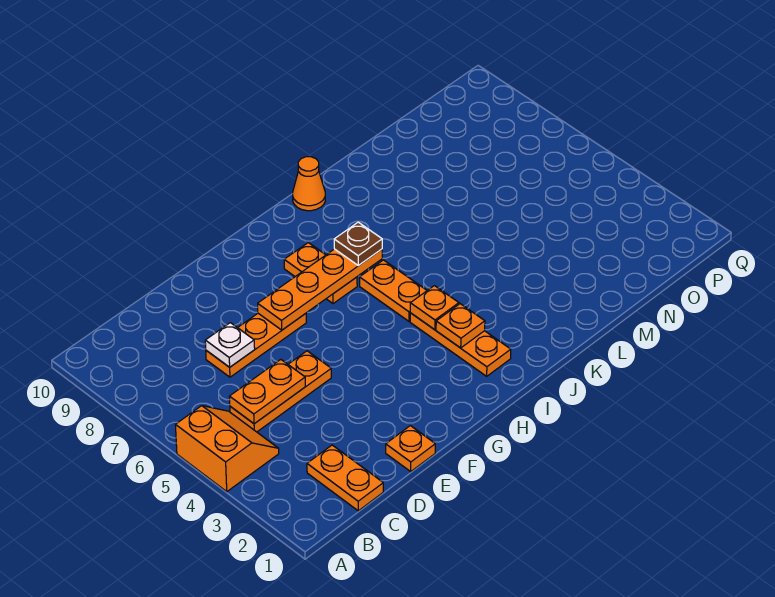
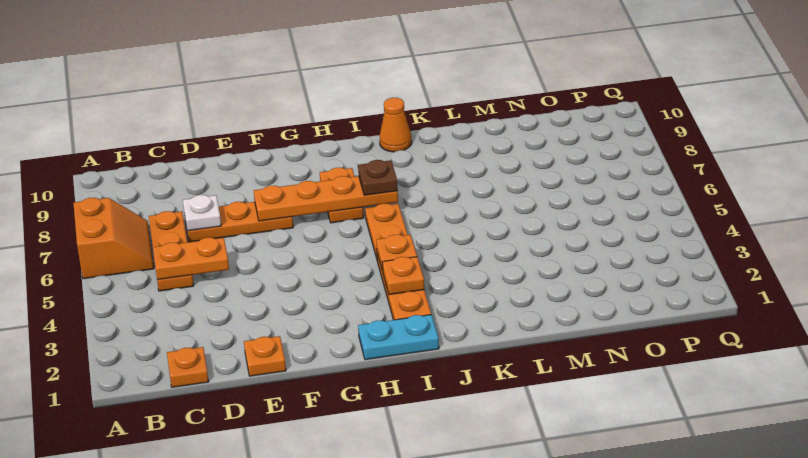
orange 2x2 slope [175,406,279,492] -> orange 2x2 slope moved to [73,198,154,279]
orange 1x2 plate [307,445,383,511] -> orange 1x1 plate [167,347,209,387]
orange 1x3 plate [230,351,331,432] -> orange 1x3 plate turned to [149,211,194,291]
none -> cyan 1x2 plate [358,315,439,360]

